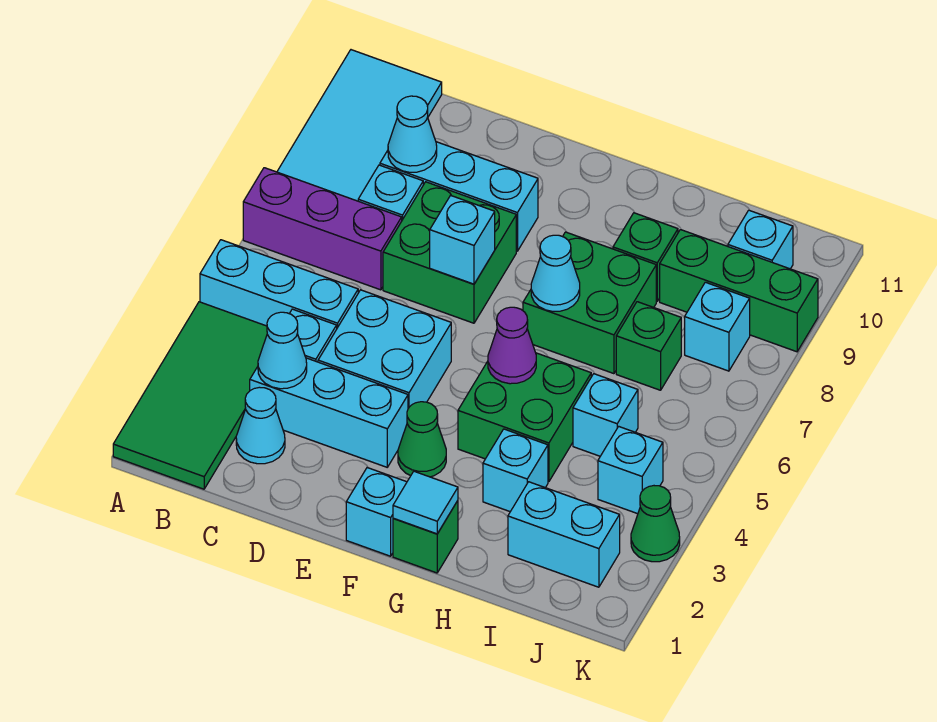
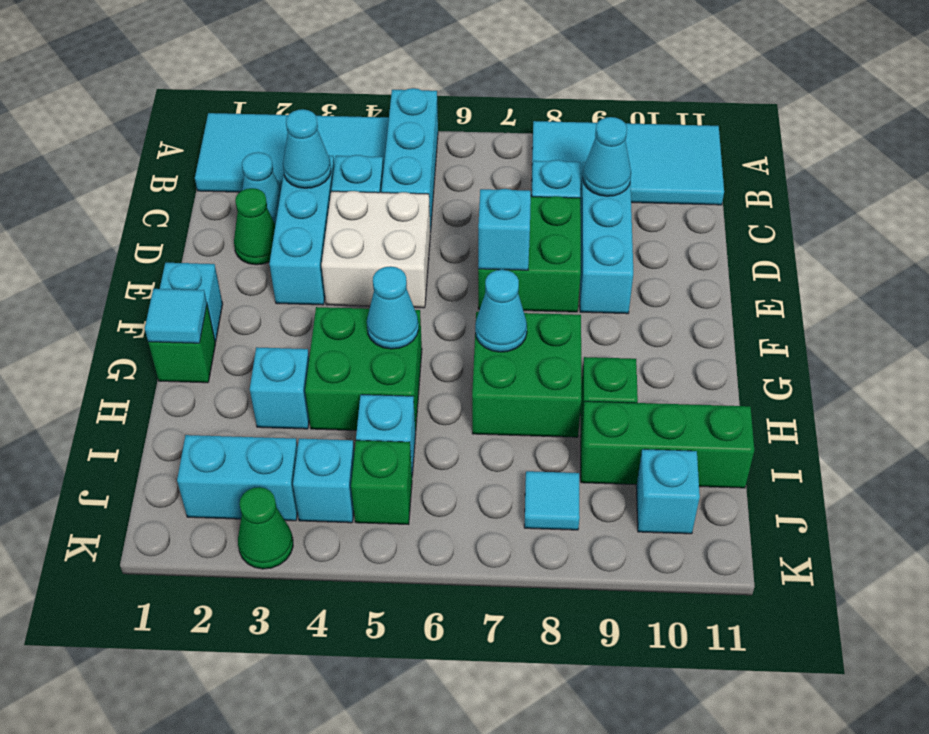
green 2x4 tile [113,302,267,489] -> cyan 2x4 tile [195,113,389,192]
purple 1x3 brick [243,168,402,290] -> none
cyan 2x2 brick [318,290,451,408] -> white 2x2 brick [322,191,430,308]
green 1x1 cone [398,402,446,477] -> green 1x1 cone moved to [234,188,275,265]
purple 1x1 cone [488,307,536,384] -> cyan 1x1 cone [367,266,419,349]
cyan 1x2 brick [508,482,620,587] -> cyan 1x2 brick turned to [177,435,298,521]
green 1x1 brick [616,302,681,390] -> green 1x1 brick moved to [351,440,412,524]
green 1x3 brick [660,230,818,352] -> green 1x3 brick turned to [581,401,754,488]
cyan 1x1 brick [685,282,750,371] -> cyan 1x1 tile [524,471,580,530]

